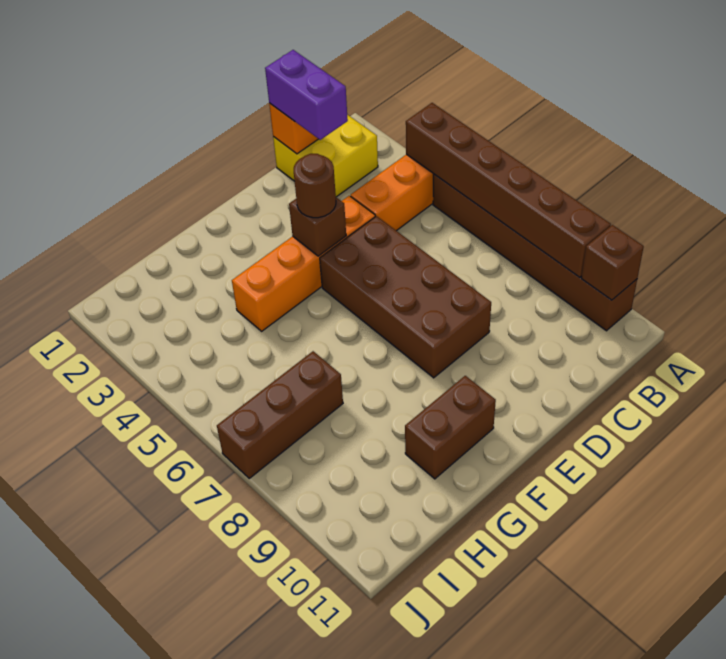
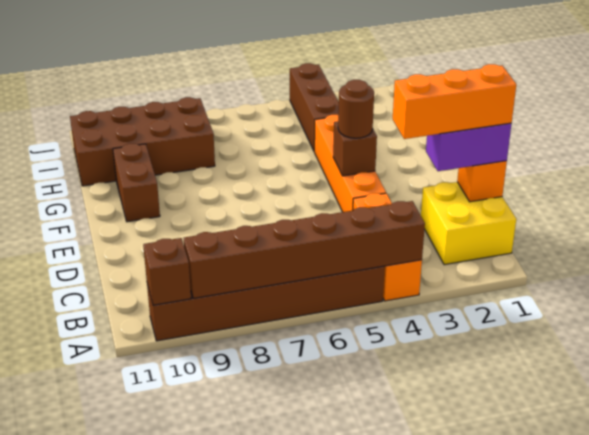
none -> orange 1x3 brick [393,64,516,139]
brown 2x4 brick [320,216,491,378] -> brown 2x4 brick moved to [70,97,215,186]
brown 1x3 brick [217,351,343,478] -> brown 1x3 brick moved to [290,63,339,151]

